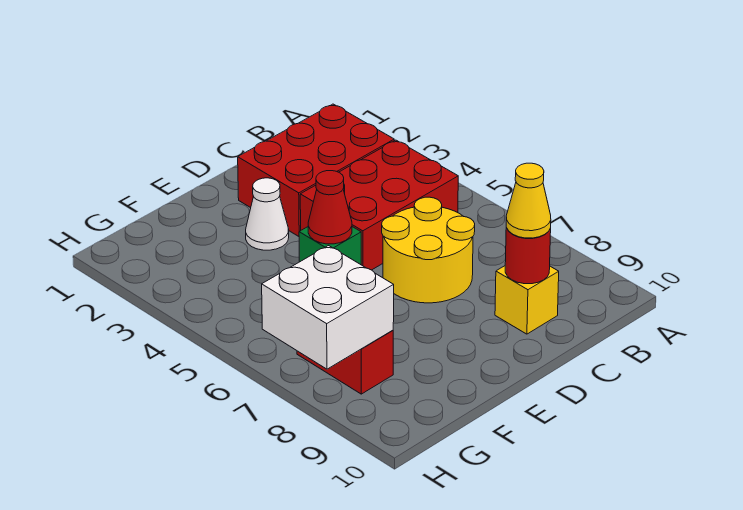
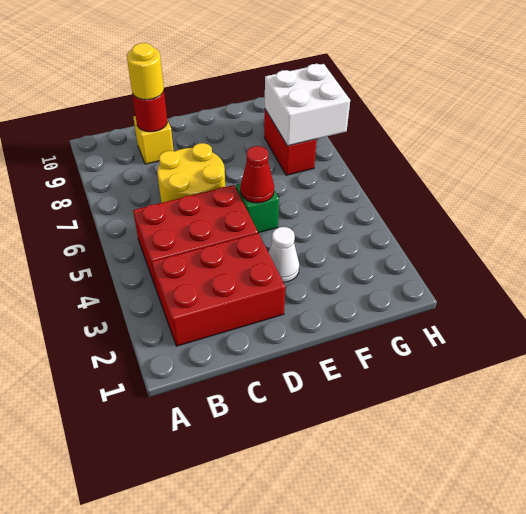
yellow 1x1 cone [506,163,551,238] -> yellow 1x1 round brick [127,43,164,100]

